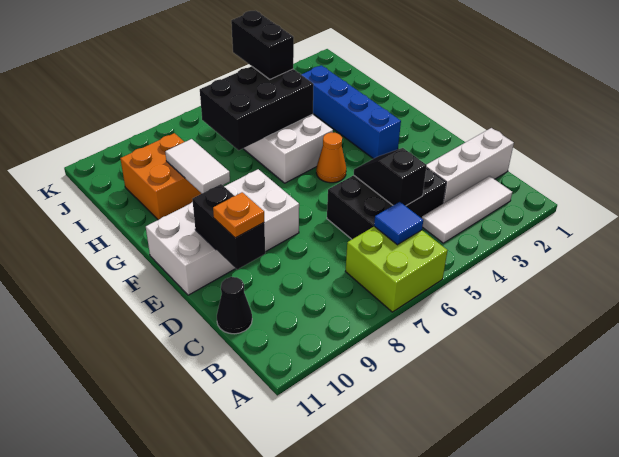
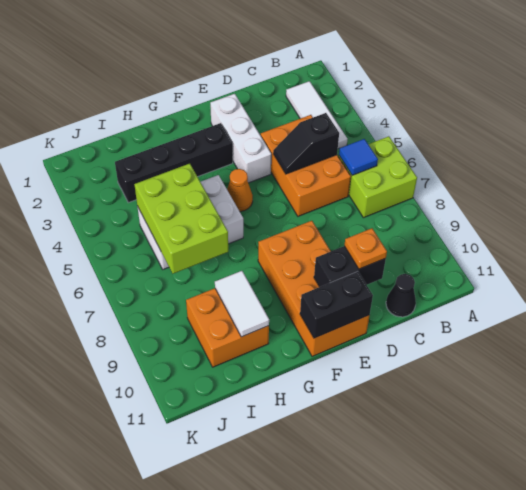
white 1x3 brick [426,128,514,204] -> white 1x3 brick moved to [210,94,271,183]
black 2x3 brick [327,168,446,239] -> orange 2x3 brick [261,115,351,216]
white 2x4 brick [146,169,299,295] -> orange 2x4 brick [258,221,369,357]
blue 1x4 brick [301,65,401,159] -> black 1x4 brick [115,123,233,203]
white 1x2 tile [165,139,230,193] -> white 1x2 tile turned to [215,271,269,337]
black 2x3 brick [200,66,314,150] -> lime 2x3 brick [134,164,228,274]
black 1x2 brick [231,10,294,79] -> black 1x2 brick moved to [300,271,373,338]

